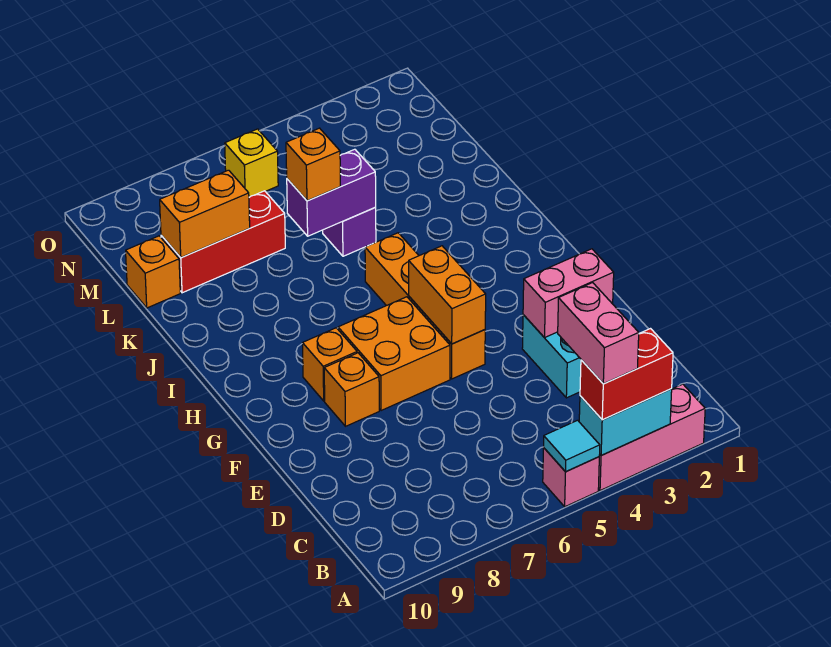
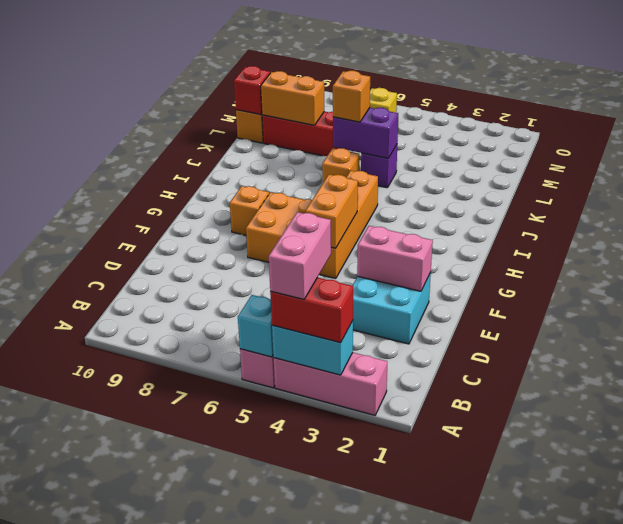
cyan 1x1 tile [544,420,600,472] -> cyan 1x1 brick [238,295,273,357]
orange 1x1 brick [324,353,379,426] -> orange 1x1 brick moved to [322,148,359,182]
none -> red 1x1 brick [234,66,270,115]

